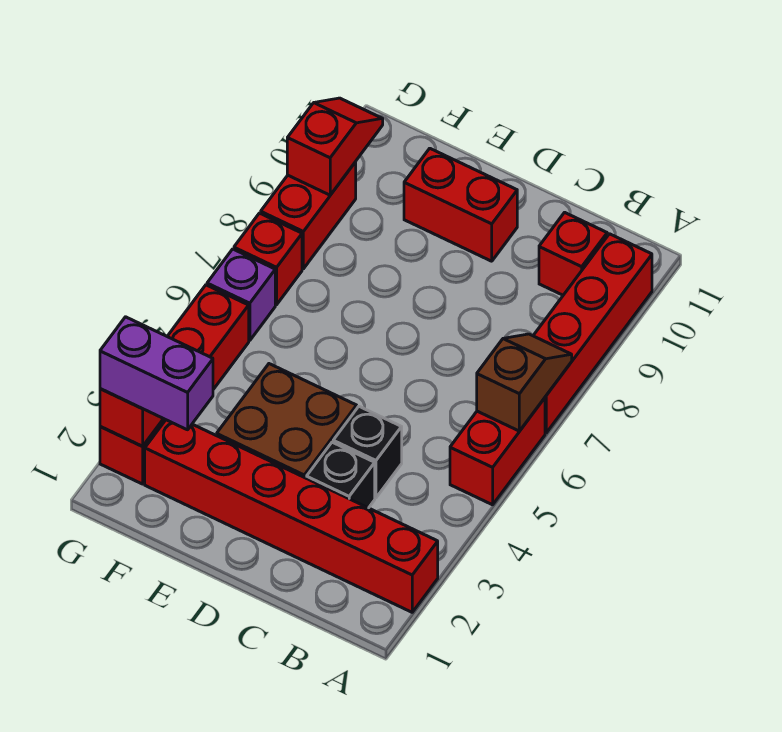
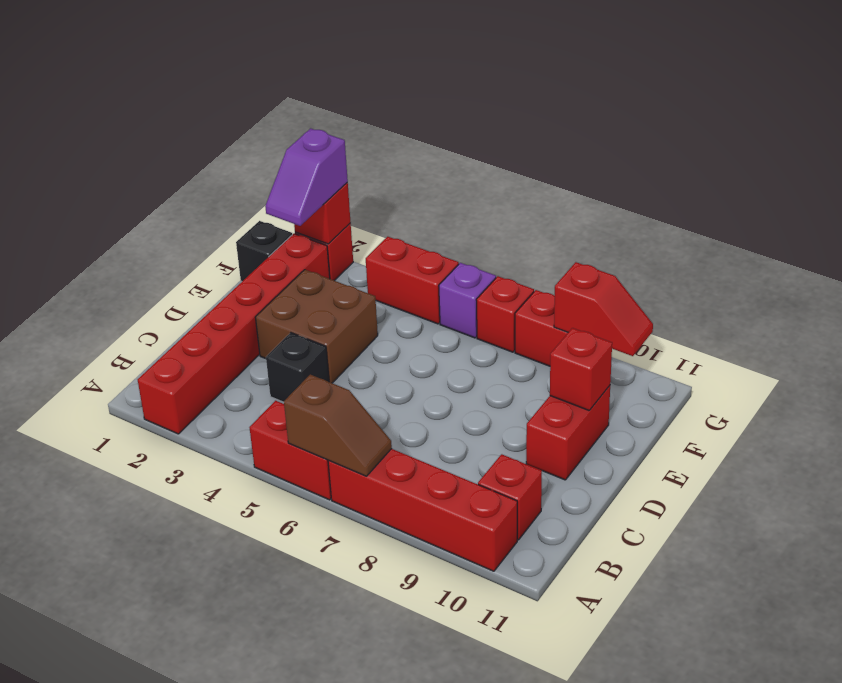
black 1x1 brick [306,442,375,508] -> black 1x1 brick moved to [236,221,292,281]
none -> red 1x1 brick [550,328,612,410]
purple 1x2 brick [100,317,213,430] -> purple 1x2 slope [265,128,348,226]

